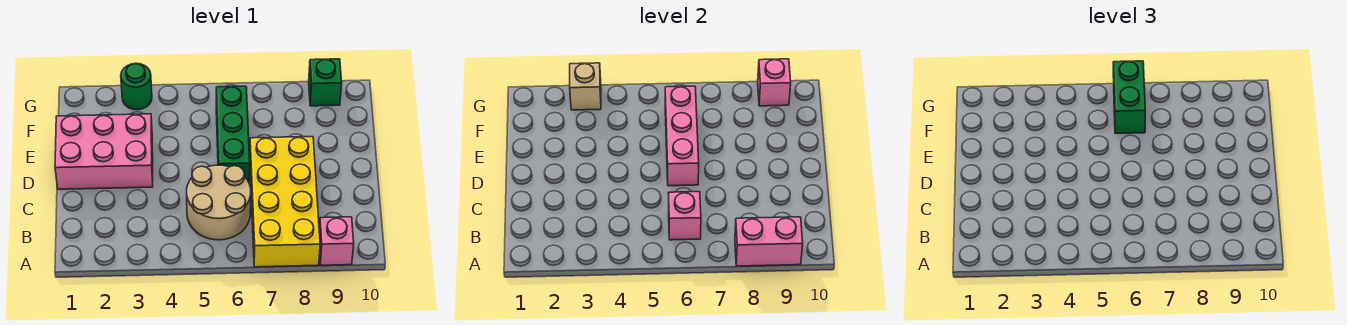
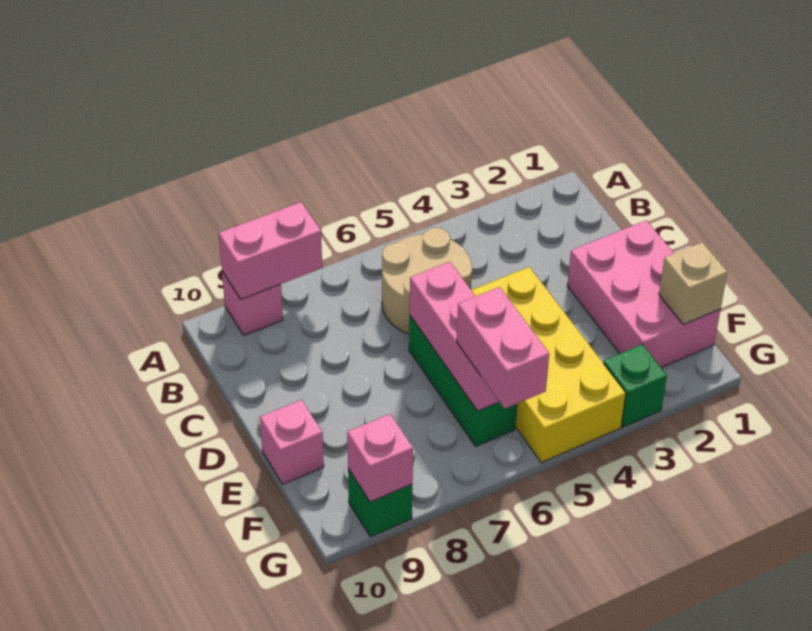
yellow 2x4 brick [250,137,320,267] -> yellow 2x4 brick moved to [471,267,626,462]
pink 1x1 brick [668,192,701,240] -> pink 1x1 brick moved to [260,400,324,484]
pink 2x3 brick [55,114,153,189] -> pink 2x3 brick turned to [567,220,720,367]
green 1x2 brick [1113,61,1145,134] -> pink 1x2 brick [457,287,549,409]
green 1x1 round brick [121,63,152,110] -> green 1x1 brick [603,344,667,427]
tan 1x1 brick [570,63,601,110] -> tan 1x1 brick moved to [659,242,727,325]

